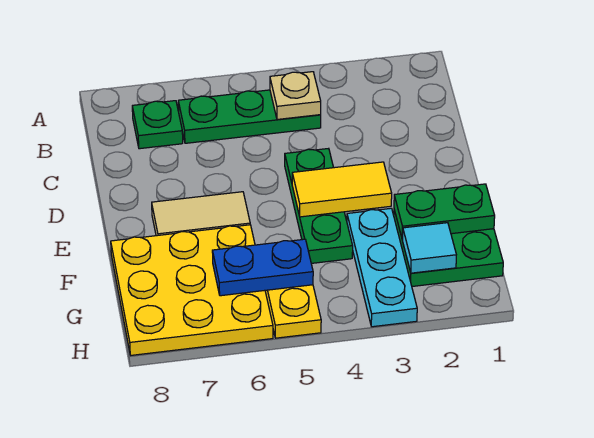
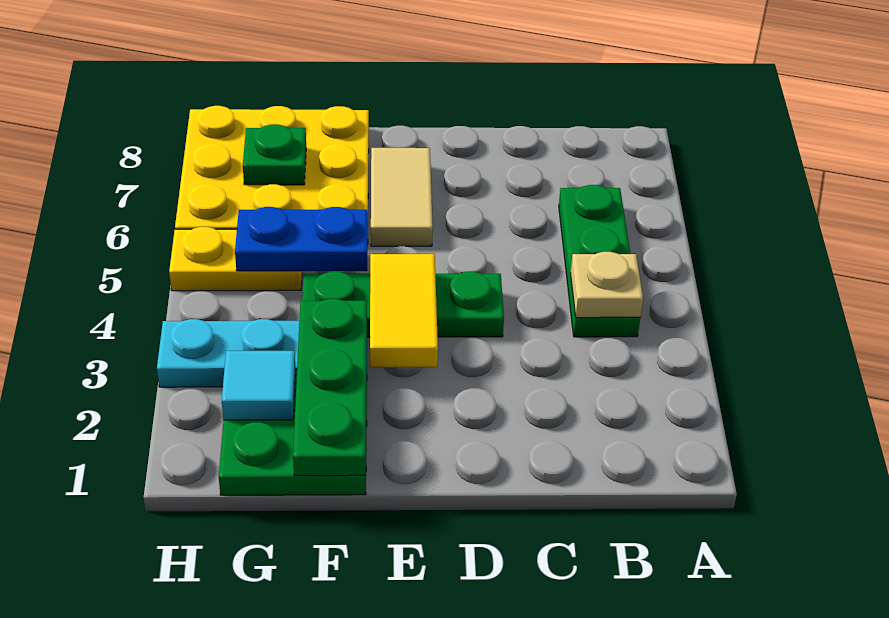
green 1x1 plate [132,101,183,149] -> green 1x1 plate moved to [243,124,306,185]
green 1x2 plate [394,184,495,239] -> green 1x3 plate [293,299,367,476]
blue 1x2 plate [212,239,313,296] -> blue 1x2 plate turned to [235,207,368,271]

